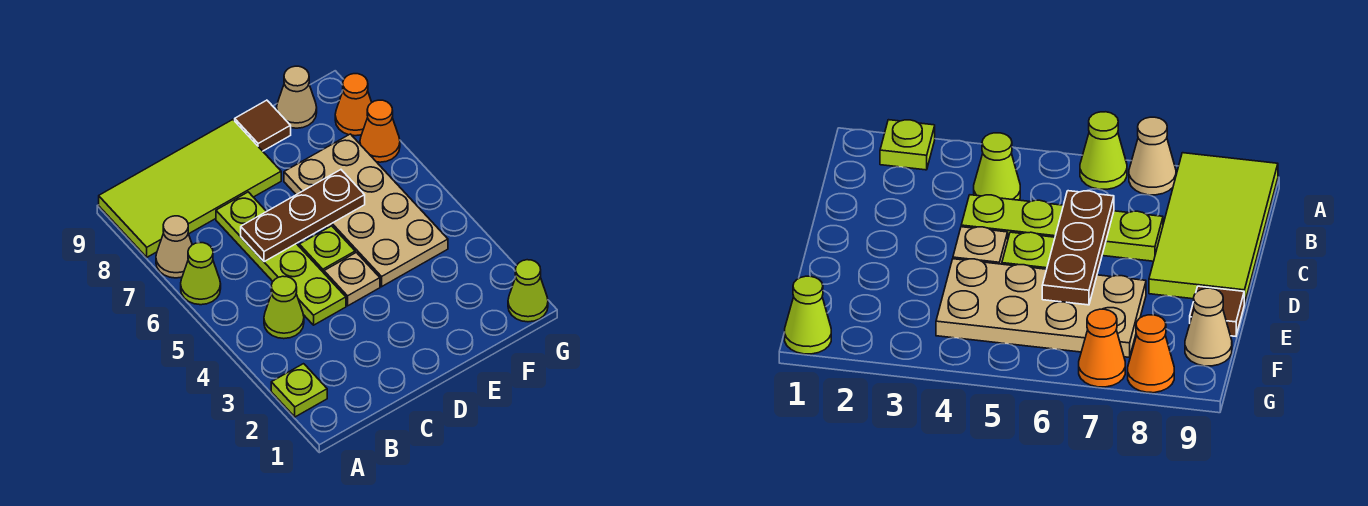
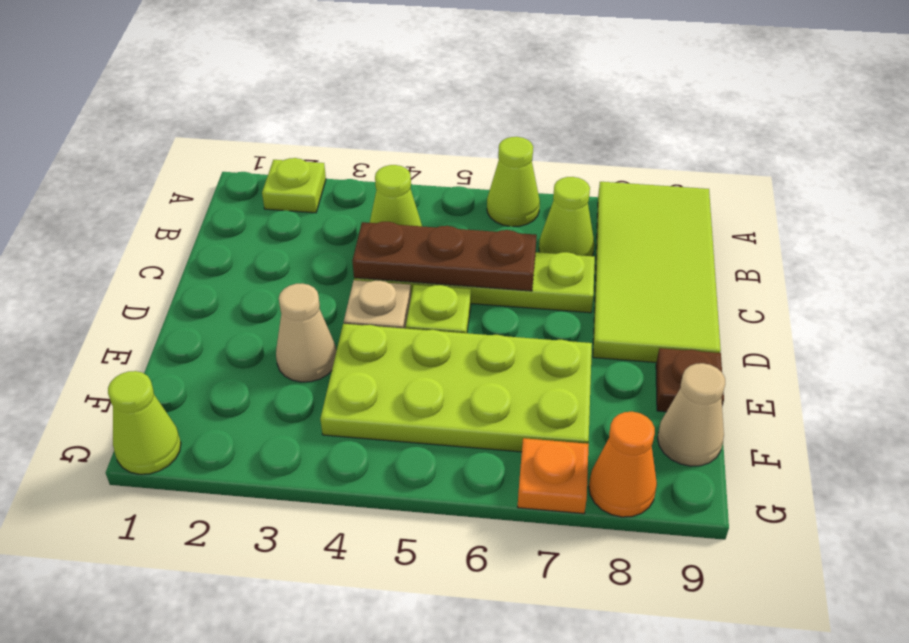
tan 1x1 cone [156,216,192,278] -> tan 1x1 cone moved to [276,284,336,382]
none -> lime 1x1 cone [539,177,594,256]
brown 1x3 plate [241,170,365,262] -> brown 1x3 plate turned to [353,222,537,291]
tan 2x4 plate [284,134,448,287] -> lime 2x4 plate [320,324,592,452]
brown 1x1 tile [235,100,291,151] -> brown 1x1 plate [656,348,724,412]
orange 1x1 cone [360,100,400,162] -> orange 1x1 plate [518,438,589,514]

